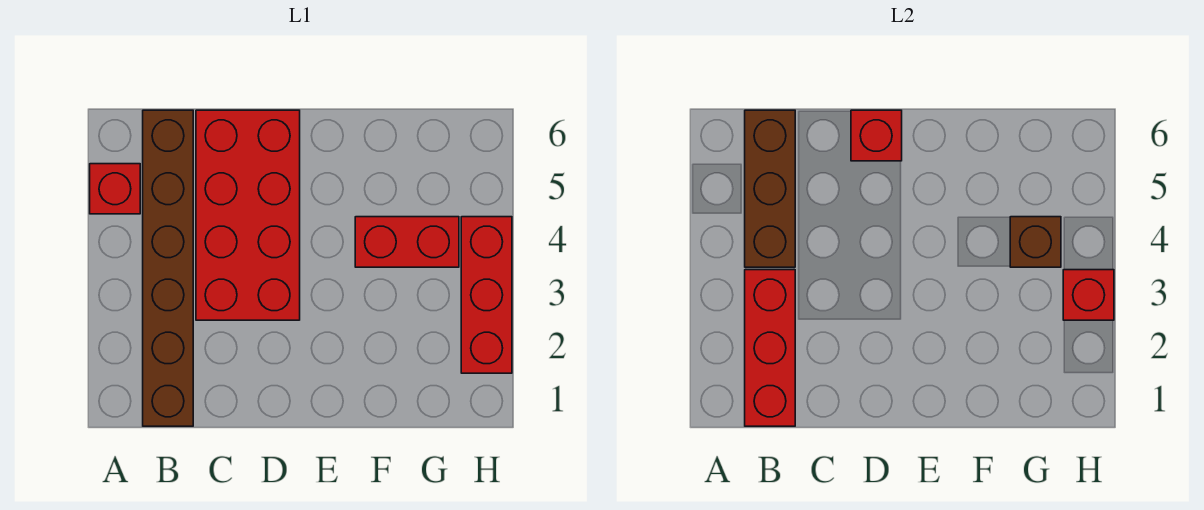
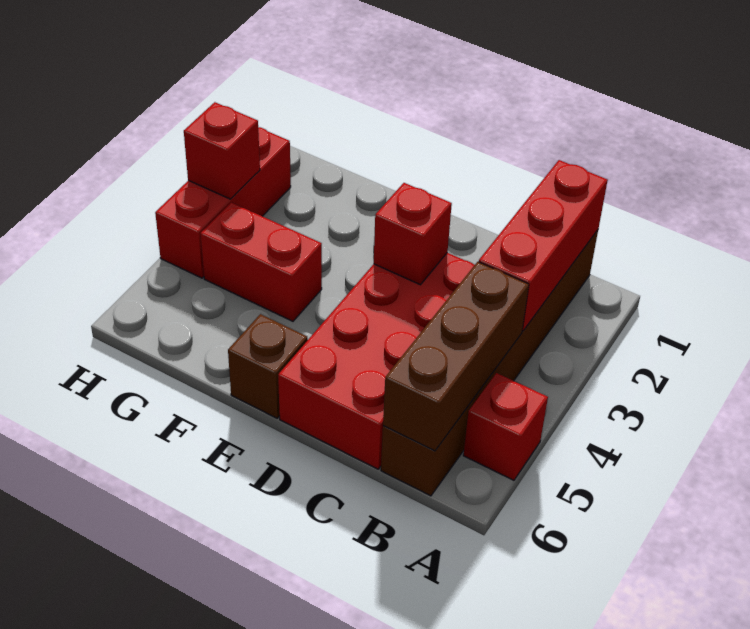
red 1x1 brick [851,110,902,161] -> red 1x1 brick moved to [374,183,452,285]
brown 1x1 brick [1010,217,1061,267] -> brown 1x1 brick moved to [228,314,308,418]

